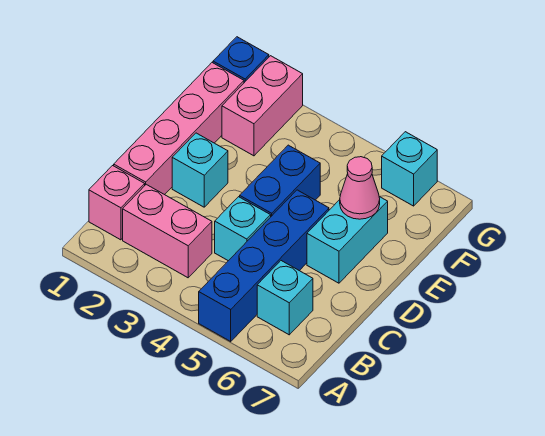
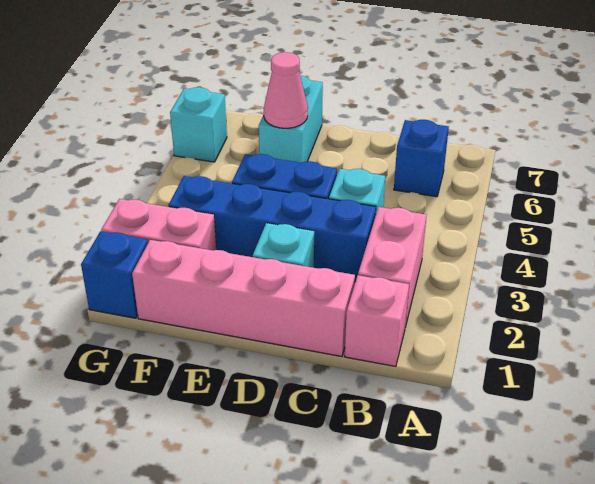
blue 1x4 brick [199,190,329,341] -> blue 1x4 brick moved to [168,176,376,282]
cyan 1x1 brick [257,261,313,335] -> blue 1x1 brick [394,120,449,197]
cyan 1x2 brick [307,197,388,283] -> cyan 1x2 brick turned to [259,76,323,163]

